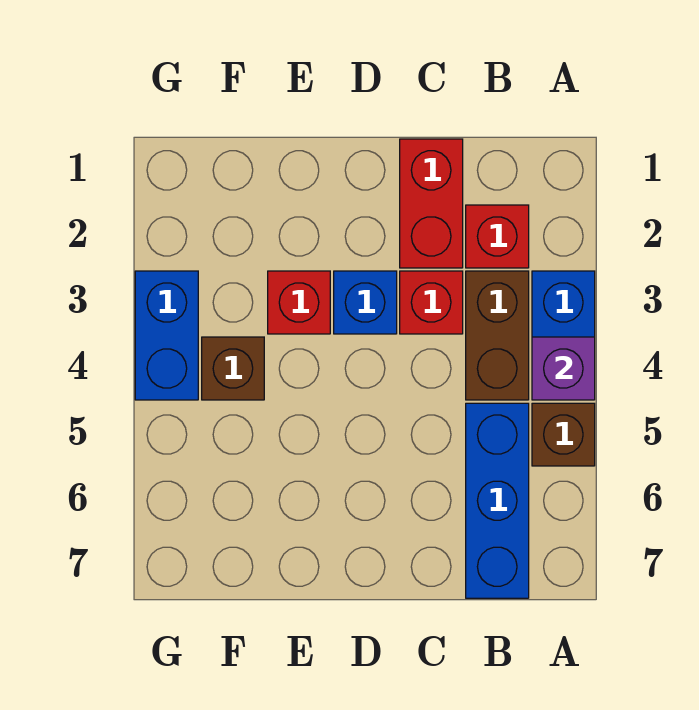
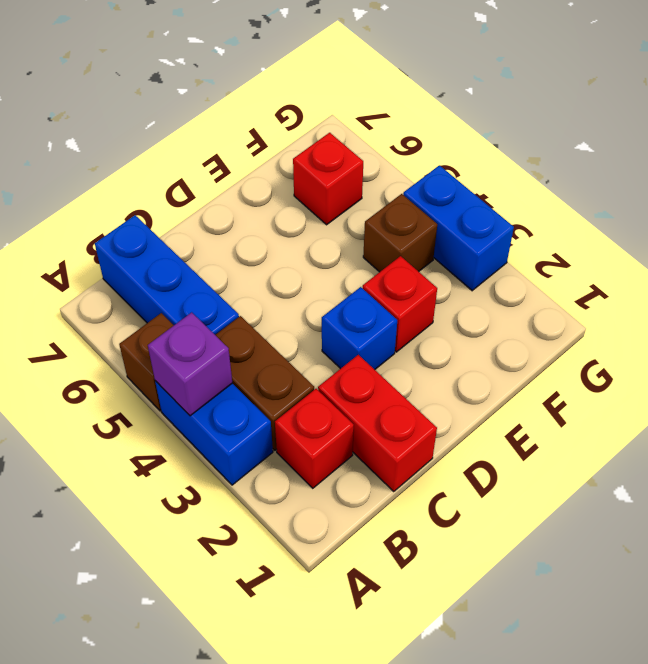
red 1x1 brick [400,271,463,334] -> red 1x1 brick moved to [293,133,363,225]

